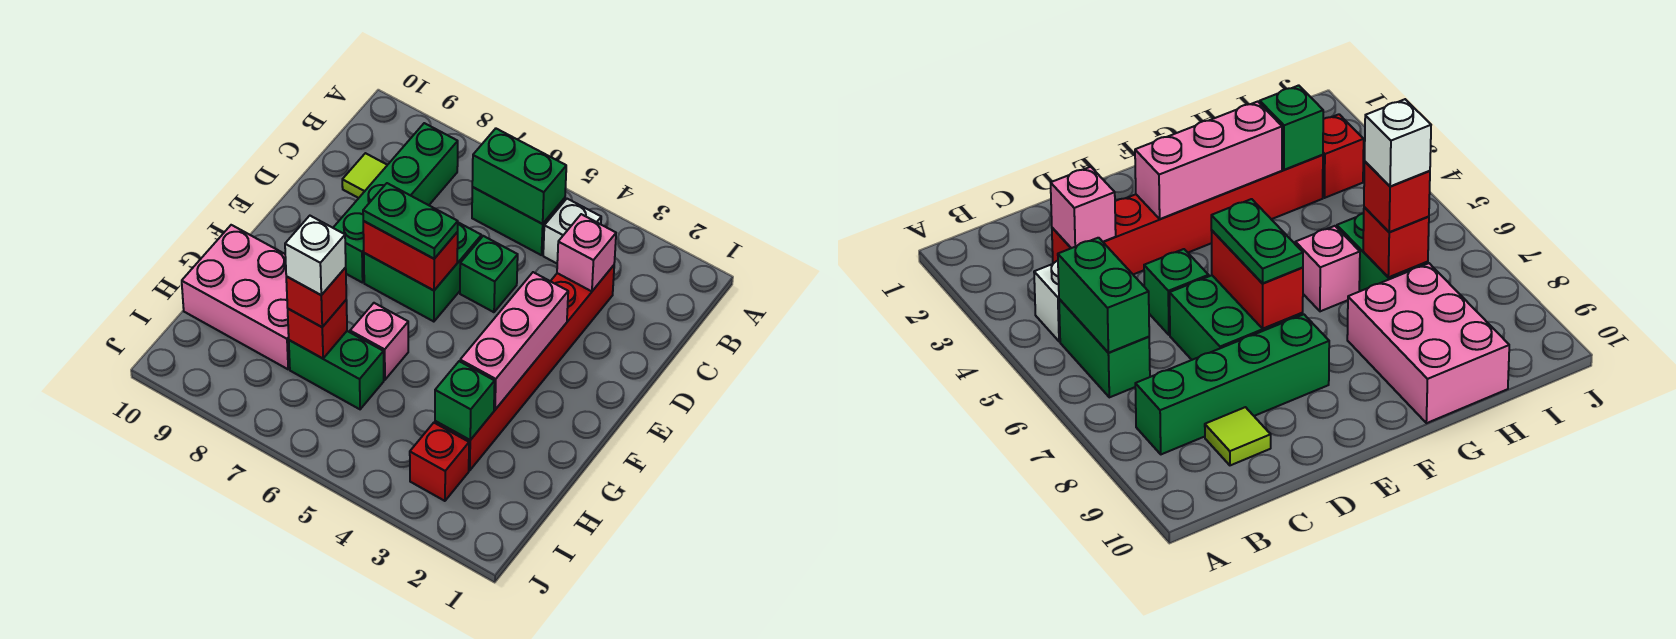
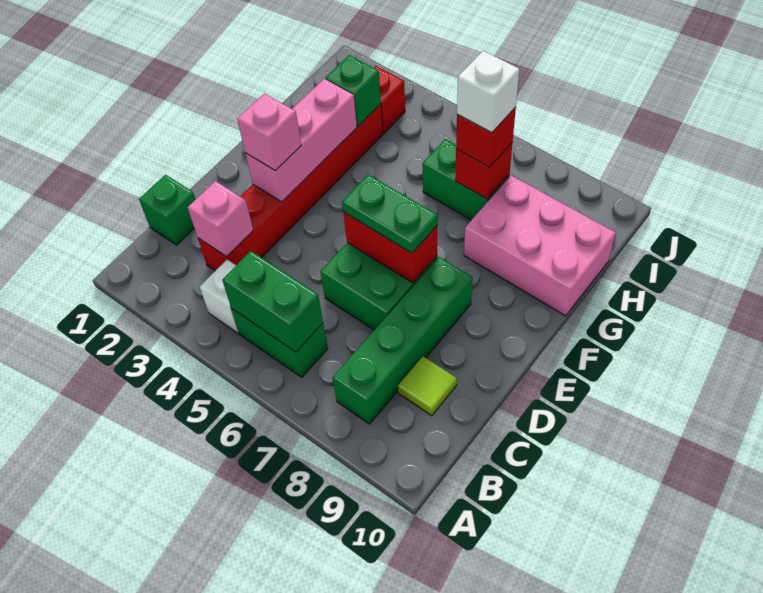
green 1x1 brick [460,236,518,312] -> green 1x1 brick moved to [139,175,196,245]
pink 1x1 brick [350,303,408,380] -> pink 1x1 brick moved to [237,93,301,171]

